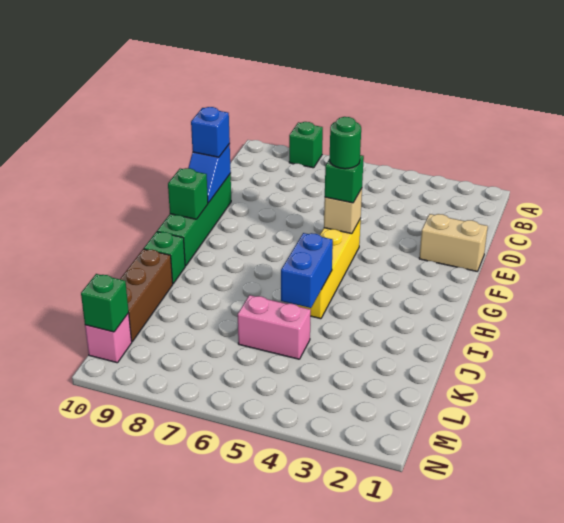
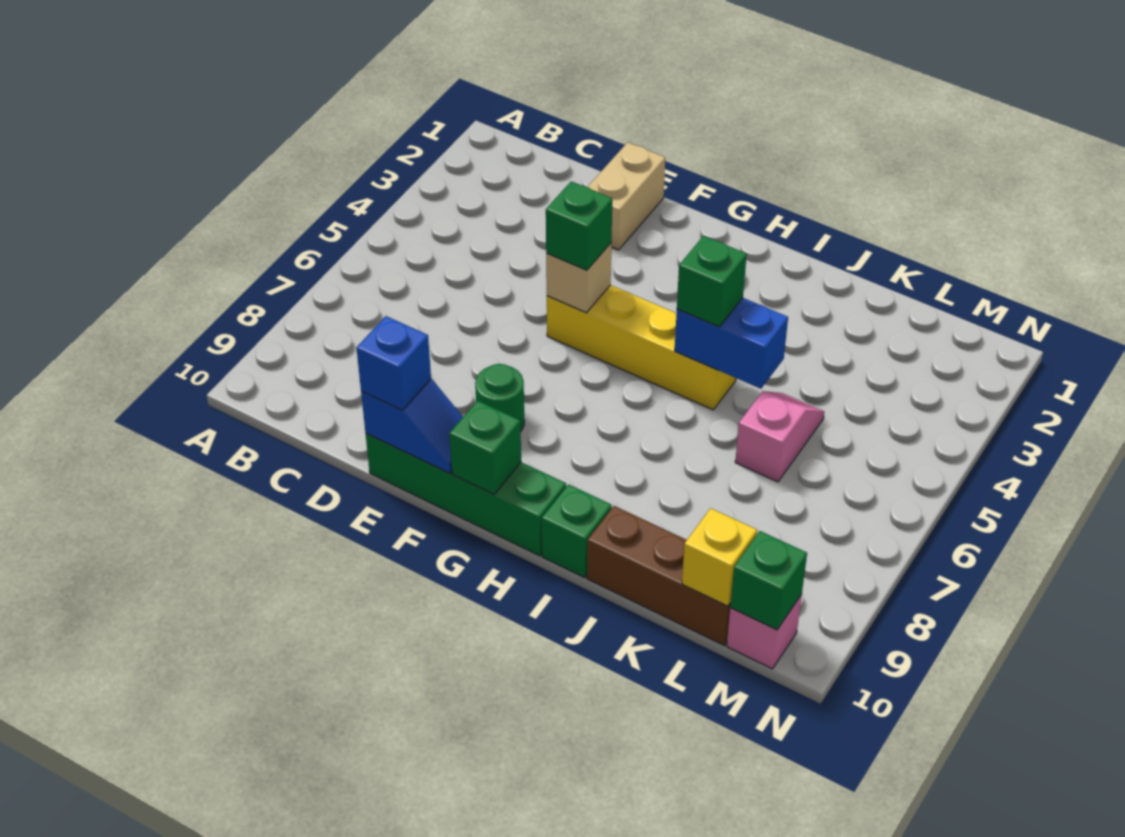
green 1x1 brick [289,122,323,168] -> green 1x1 brick moved to [677,236,747,327]
green 1x1 round brick [329,117,361,169] -> green 1x1 round brick moved to [475,364,524,431]
pink 1x2 brick [238,295,311,359] -> pink 1x2 slope [735,391,824,482]
none -> yellow 1x1 brick [682,508,757,606]

